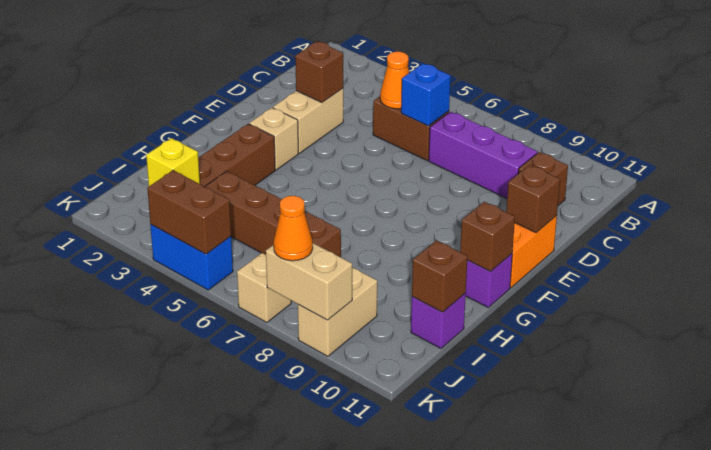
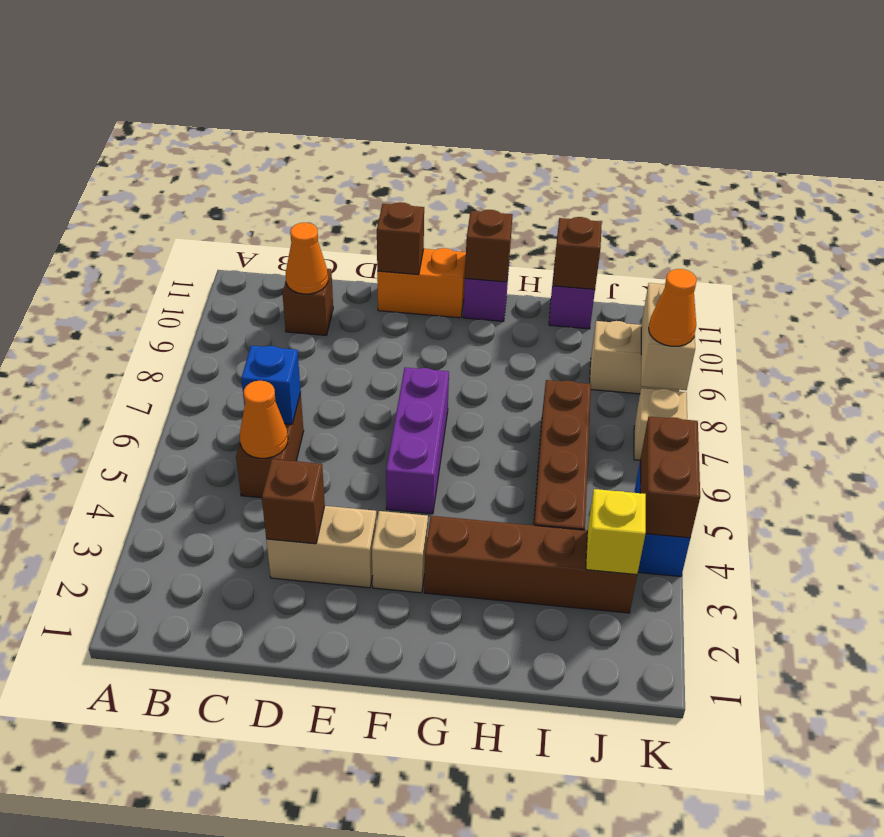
purple 1x3 brick [429,112,537,198] -> purple 1x3 brick moved to [386,368,449,514]
none -> orange 1x1 cone [286,223,328,294]

